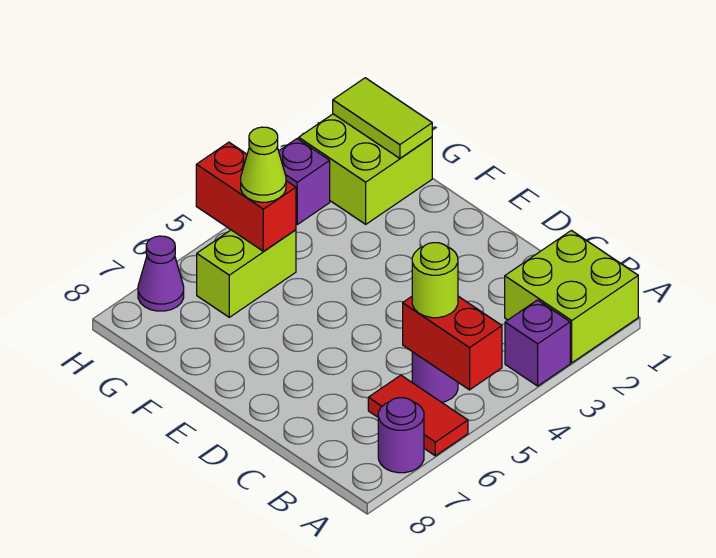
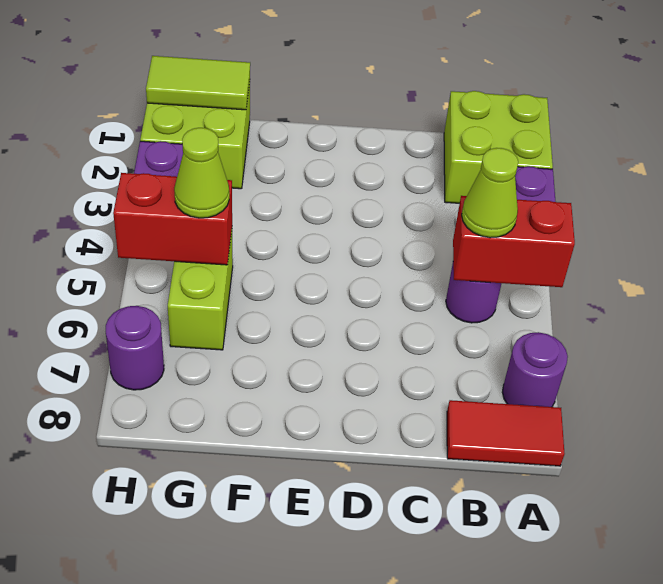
red 1x2 tile [368,375,468,456] -> red 1x2 tile moved to [447,400,565,466]
lime 1x1 round brick [412,243,458,318] -> lime 1x1 cone [462,148,518,238]
purple 1x1 cone [138,236,184,311] -> purple 1x1 round brick [106,306,164,390]

